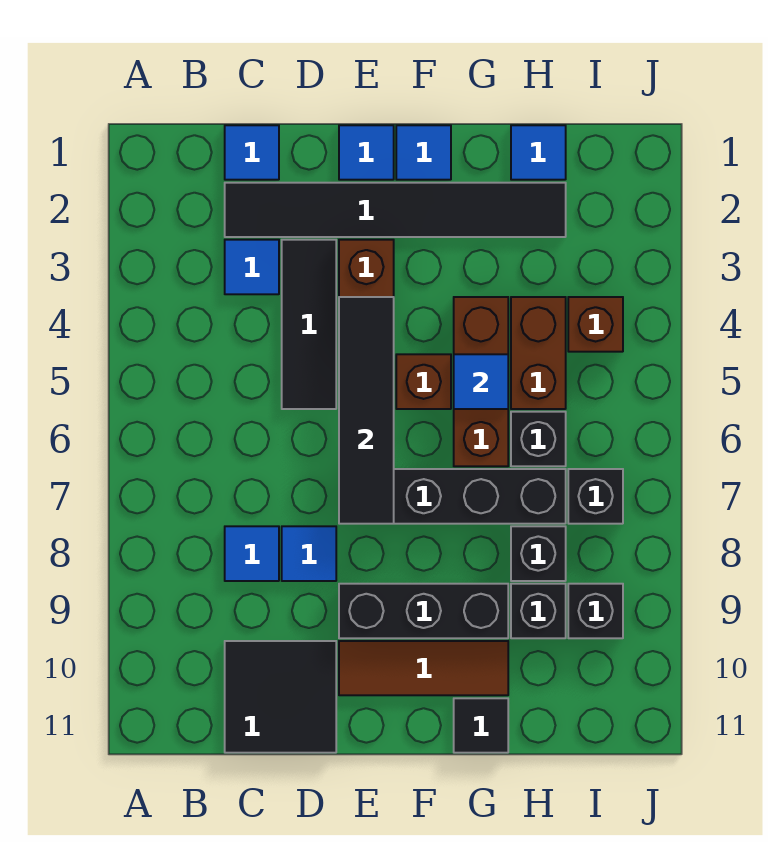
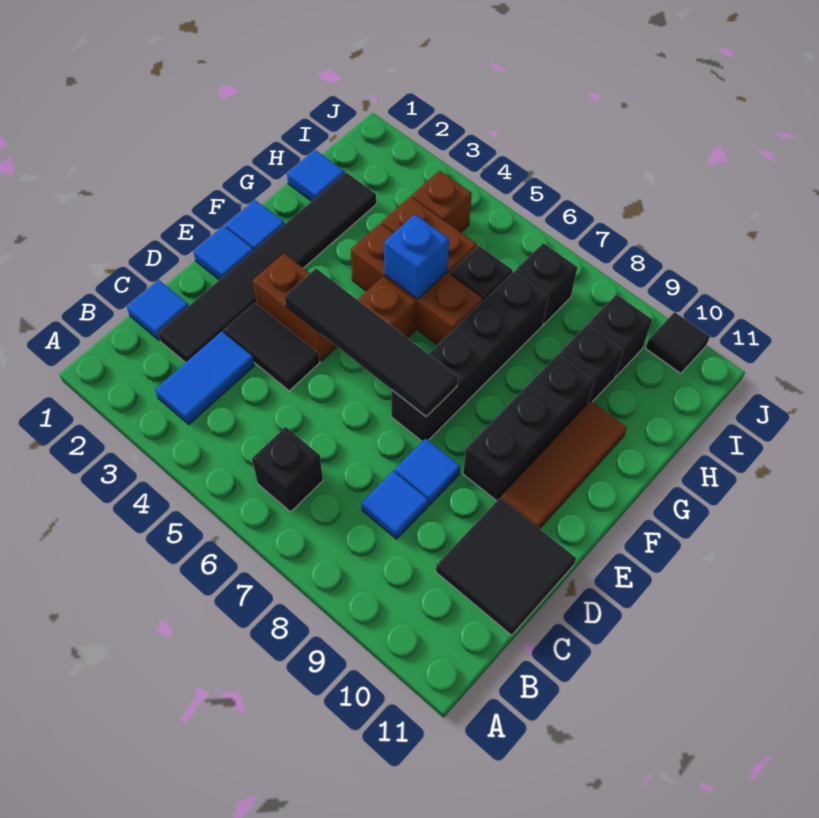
blue 1x1 tile [225,240,279,294] -> blue 1x2 tile [155,331,255,424]
black 1x3 tile [282,240,336,409] -> black 1x2 tile [224,303,320,391]
blue 1x1 tile [454,354,508,409] -> blue 1x1 brick [384,214,449,299]
black 1x1 tile [454,698,508,753] -> black 1x1 tile moved to [646,312,710,373]
black 1x1 brick [511,526,566,581] -> black 1x1 brick moved to [252,427,323,512]

